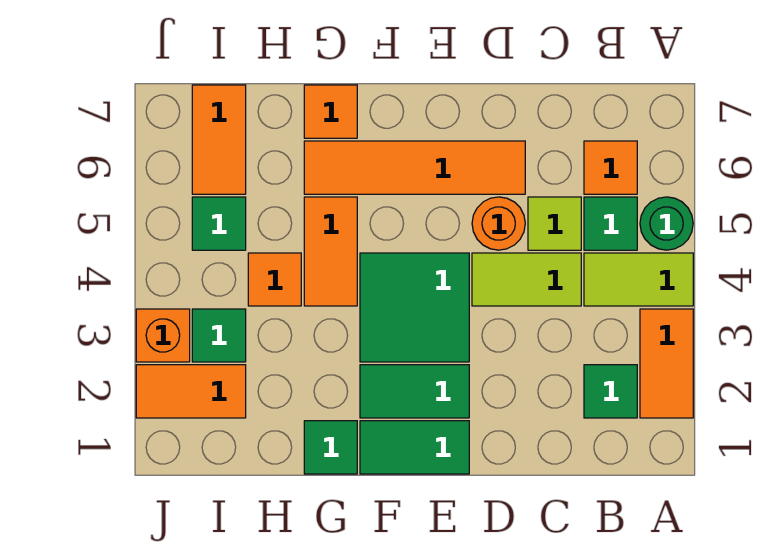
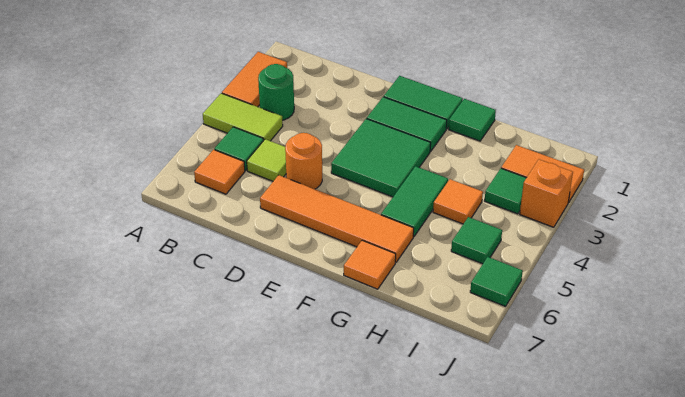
green 1x1 round brick [640,197,693,250] -> green 1x1 round brick moved to [258,64,294,120]
green 1x1 tile [584,365,637,418] -> green 1x1 tile moved to [470,257,523,306]
lime 1x2 tile [472,253,581,306] -> none
orange 1x2 tile [304,197,357,306] -> green 1x2 tile [381,166,448,237]
orange 1x2 tile [192,85,246,194] -> none

